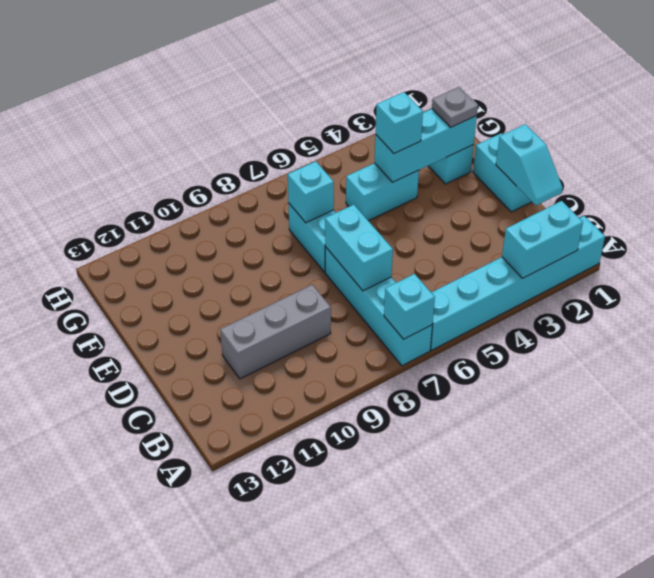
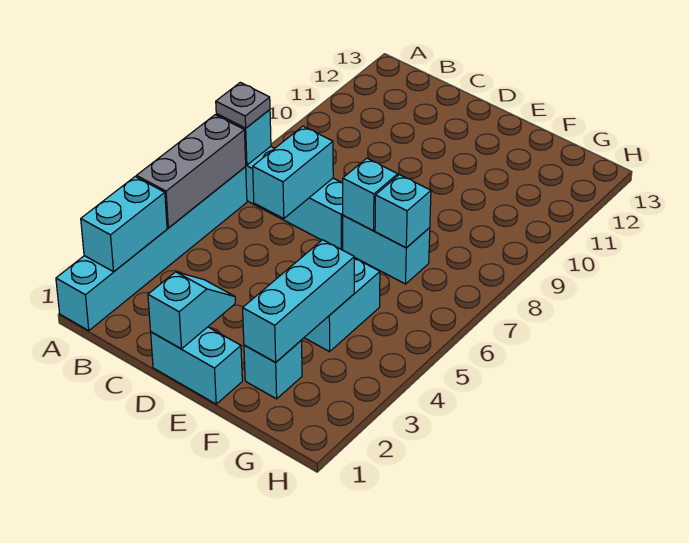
cyan 1x2 slope [496,124,563,205] -> cyan 1x2 slope turned to [148,272,235,349]
cyan 1x2 brick [325,205,393,291] -> cyan 1x2 brick turned to [253,126,333,219]
grey 1x3 brick [220,285,331,379] -> grey 1x3 brick moved to [137,115,246,228]
grey 1x1 plate [432,87,478,127] -> grey 1x1 plate moved to [216,82,270,128]
cyan 1x1 brick [376,92,423,153] -> cyan 1x1 brick moved to [343,158,398,231]

